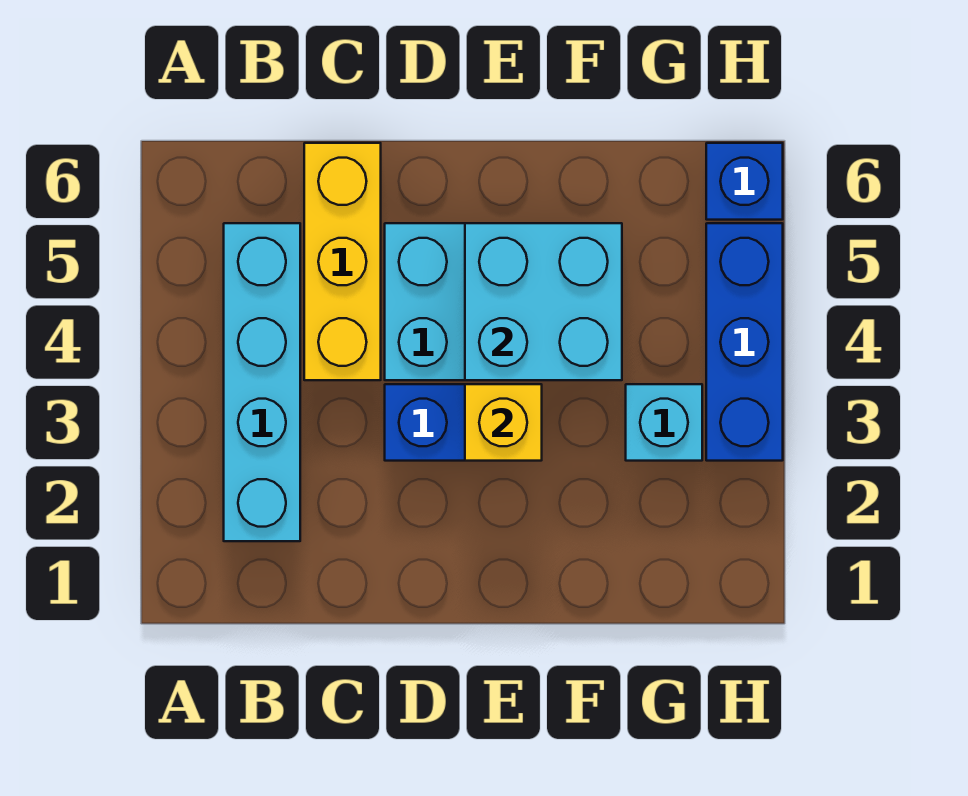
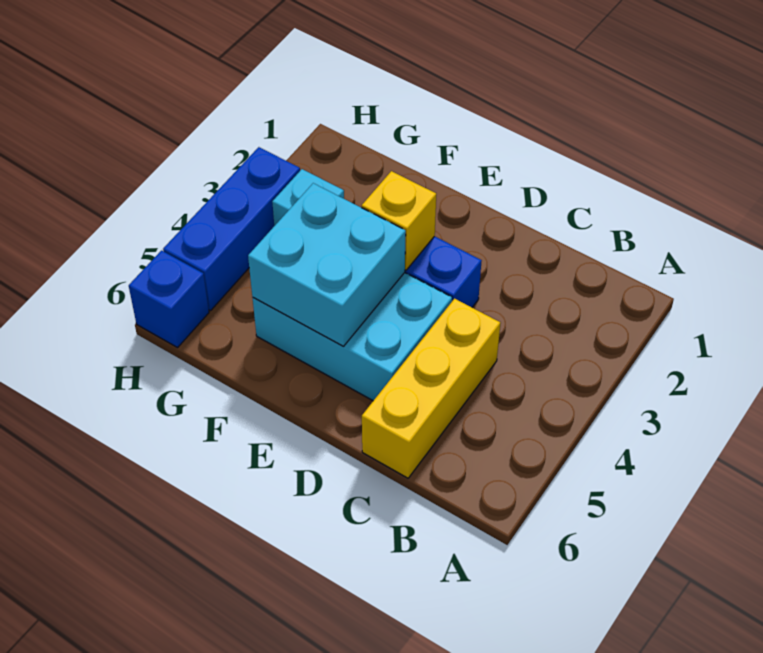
cyan 1x4 brick [224,223,300,541] -> none

